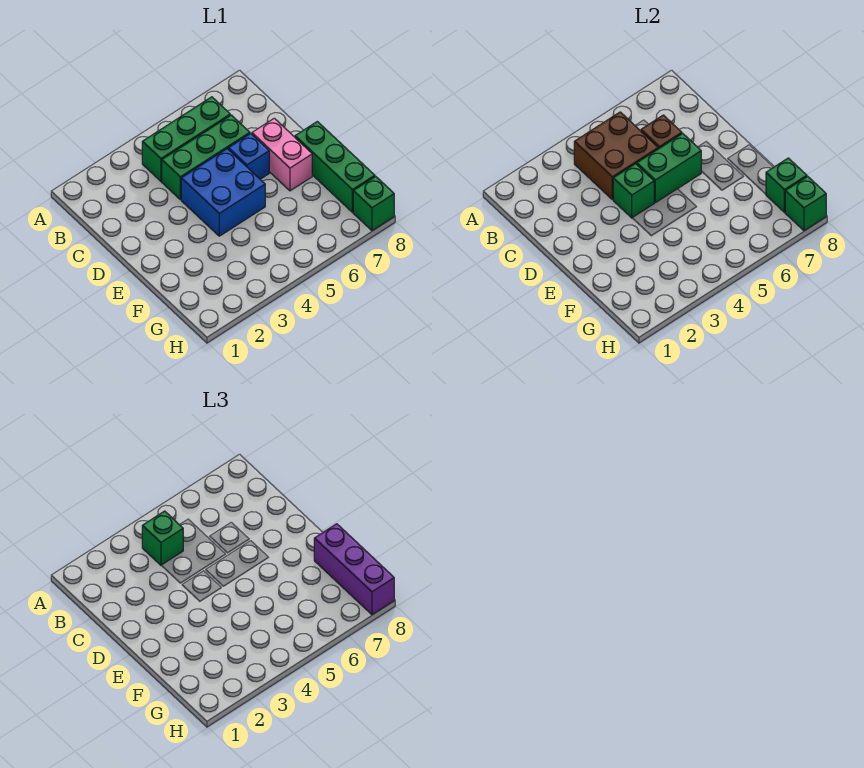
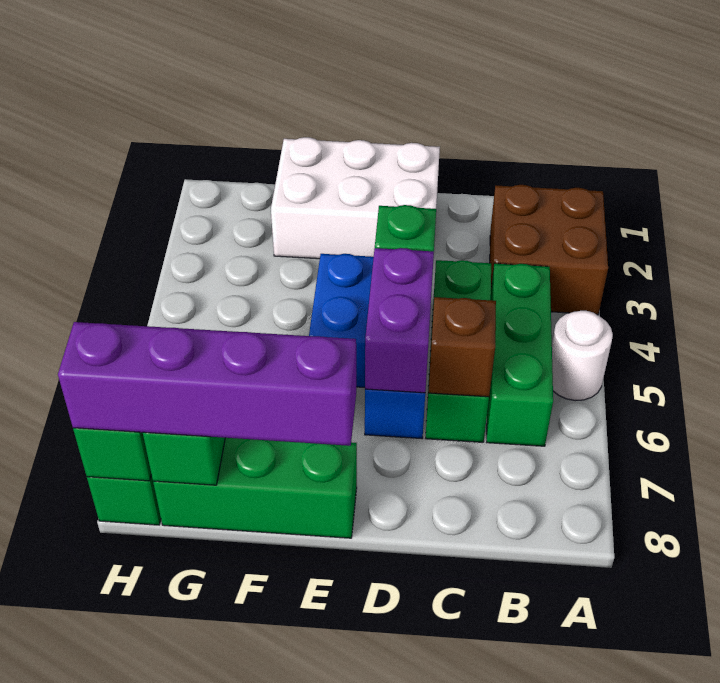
none -> white 1x1 round brick [552,311,613,401]
brown 2x2 brick [574,112,658,200] -> brown 2x2 brick moved to [490,185,608,315]
green 1x1 brick [142,511,183,565] -> none
none -> white 2x3 brick [271,137,440,259]
green 1x2 brick [637,133,701,203] -> purple 1x2 brick [365,248,434,393]
pink 1x2 brick [252,118,312,191] -> none
purple 1x3 brick [314,524,394,615] -> purple 1x4 brick [58,322,356,446]

